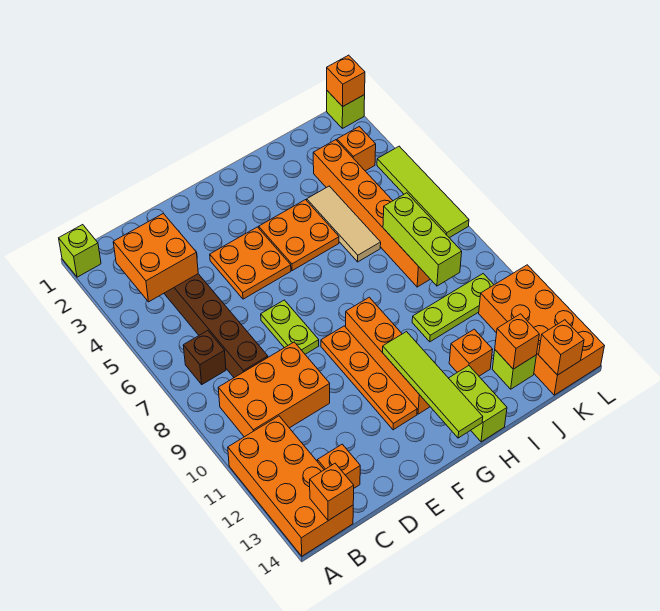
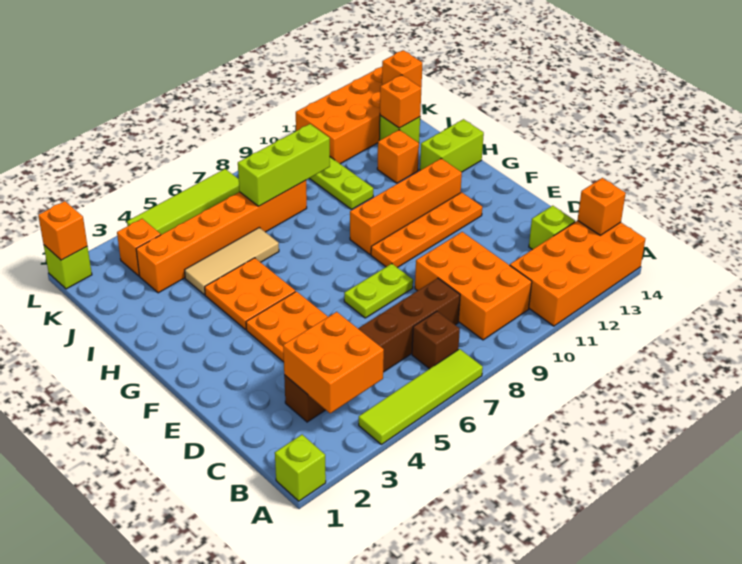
orange 1x1 brick [317,444,360,488] -> lime 1x1 brick [529,206,575,250]
lime 1x4 tile [383,332,483,438] -> lime 1x4 tile moved to [359,349,483,444]

